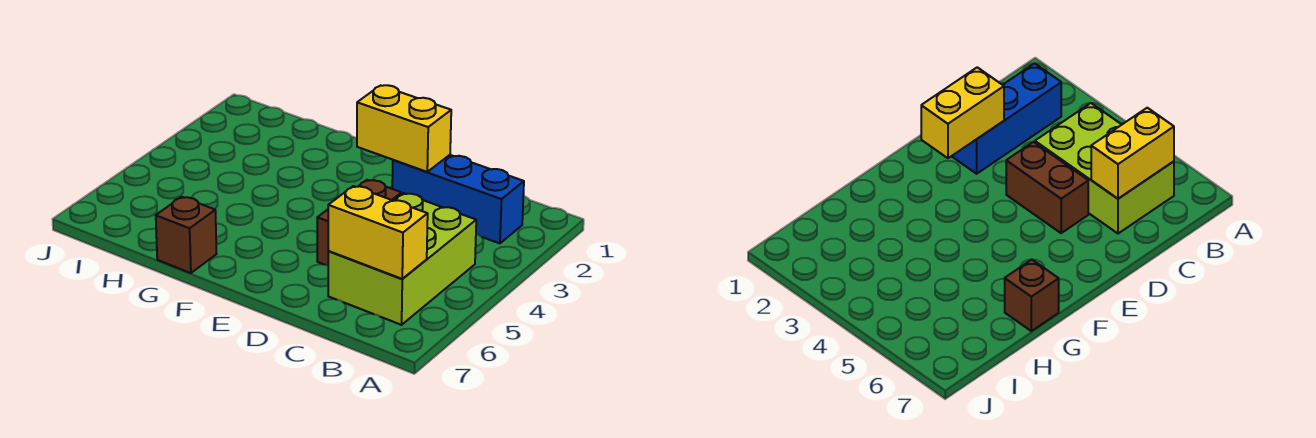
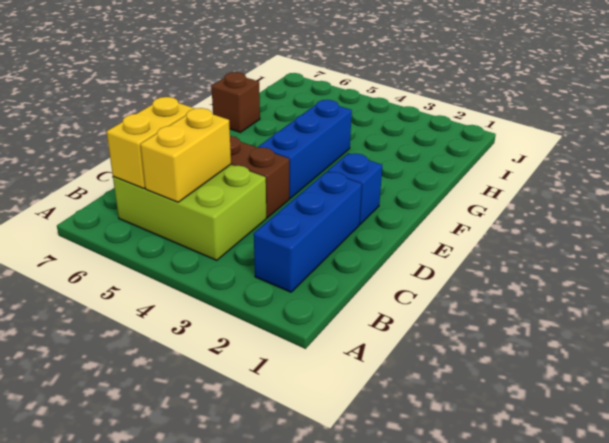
yellow 1x2 brick [357,85,451,172] -> yellow 1x2 brick moved to [140,108,231,202]
none -> blue 1x1 brick [327,153,382,224]
none -> blue 1x3 brick [258,100,352,198]

